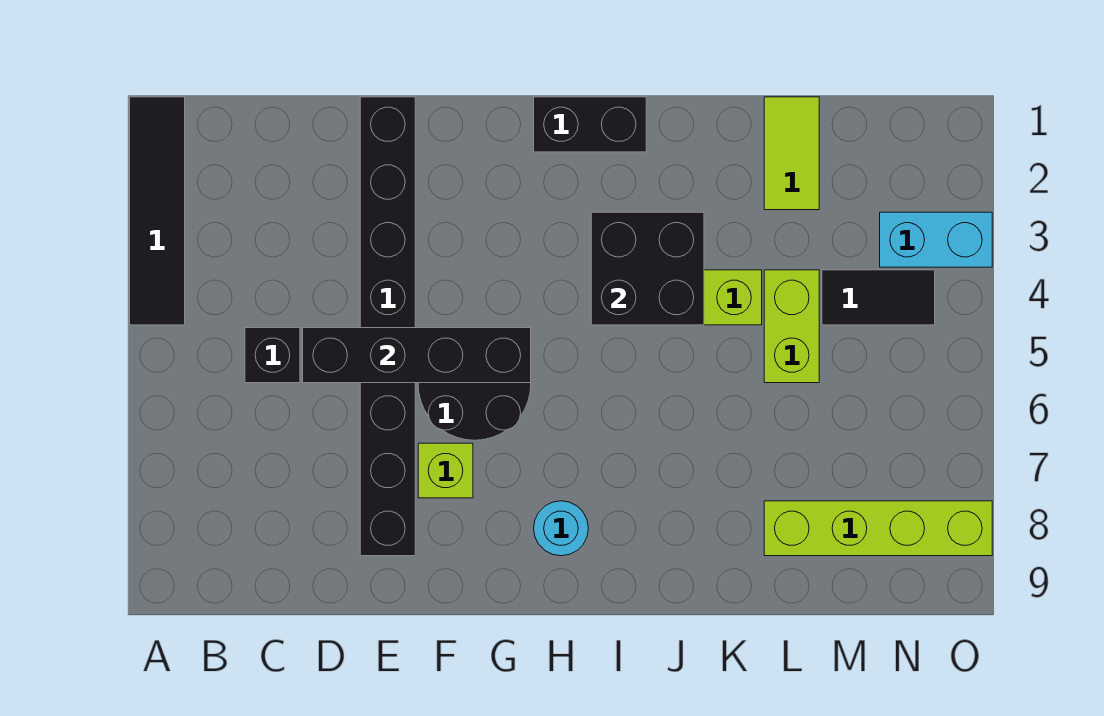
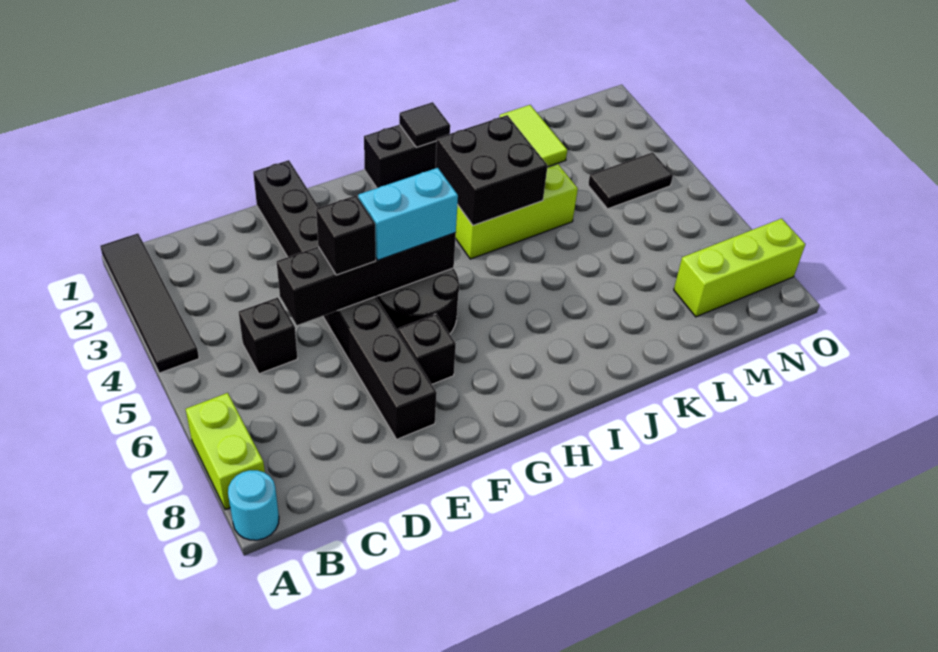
none -> black 1x1 brick [316,195,376,275]
lime 1x1 brick [418,443,473,498] -> black 1x1 brick [398,314,456,384]
cyan 1x1 round brick [534,501,588,556] -> cyan 1x1 round brick moved to [228,470,279,540]
none -> black 1x1 tile [399,102,450,147]
lime 1x2 brick [764,270,819,383] -> lime 1x2 brick moved to [186,393,265,510]
lime 1x4 brick [764,501,992,556] -> lime 1x3 brick [674,219,805,317]
cyan 1x2 brick [880,212,992,267] -> cyan 1x2 brick moved to [358,168,458,260]

